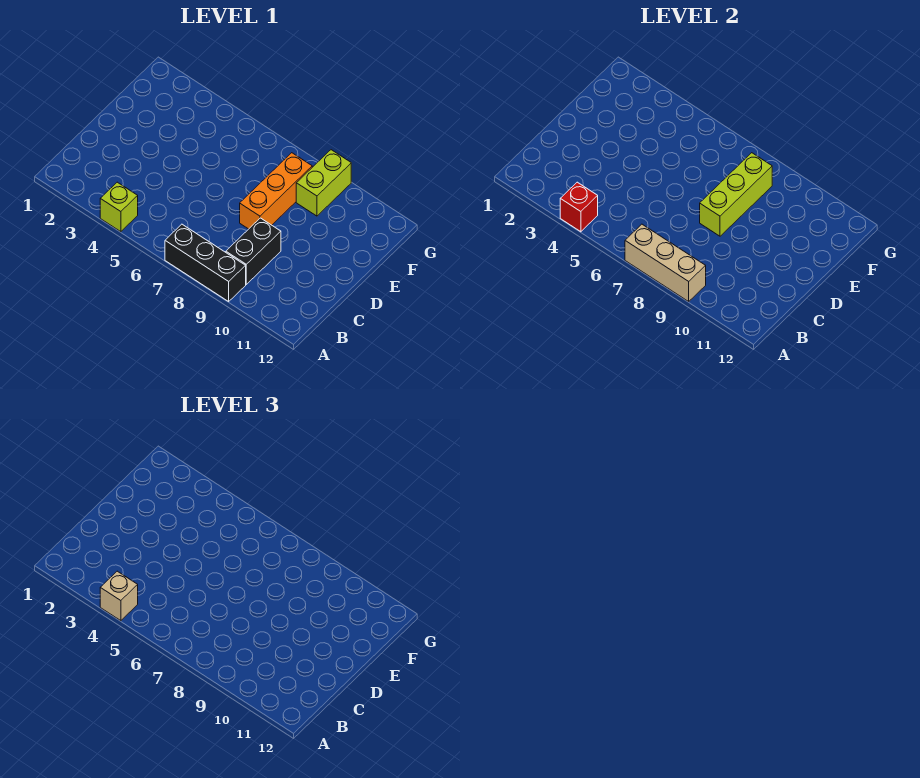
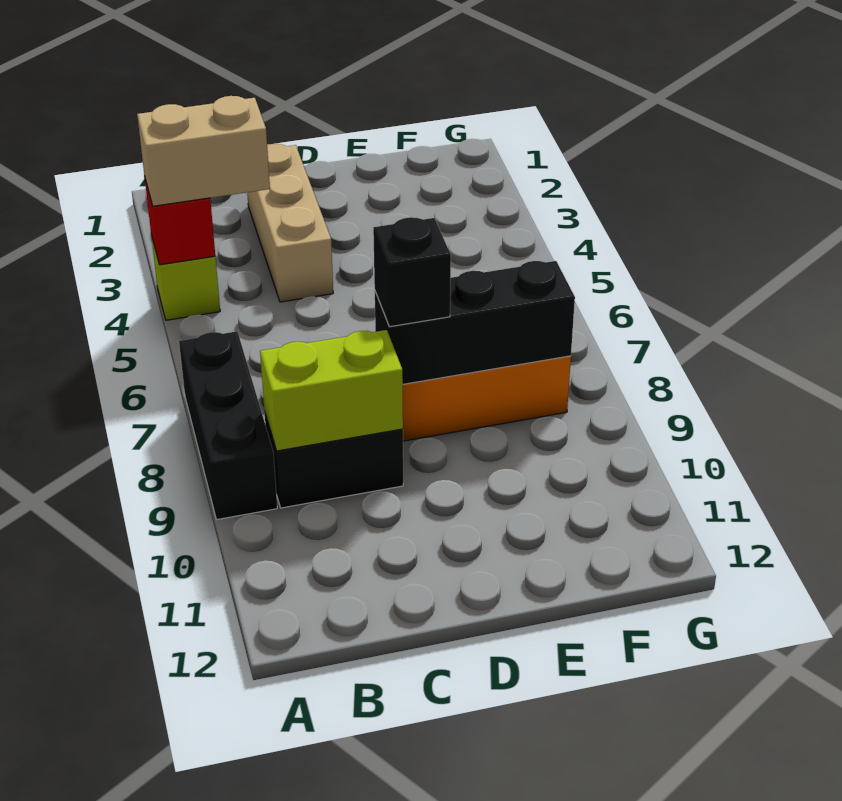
tan 1x1 brick [100,571,138,621] -> tan 1x2 brick [137,96,270,206]
tan 1x3 brick [625,224,706,301] -> tan 1x3 brick moved to [247,144,333,302]
lime 1x3 brick [700,153,772,236] -> black 1x3 brick [375,261,575,384]
none -> black 1x1 brick [373,217,451,327]
lime 1x2 brick [296,150,351,216] -> lime 1x2 brick moved to [260,330,403,451]

